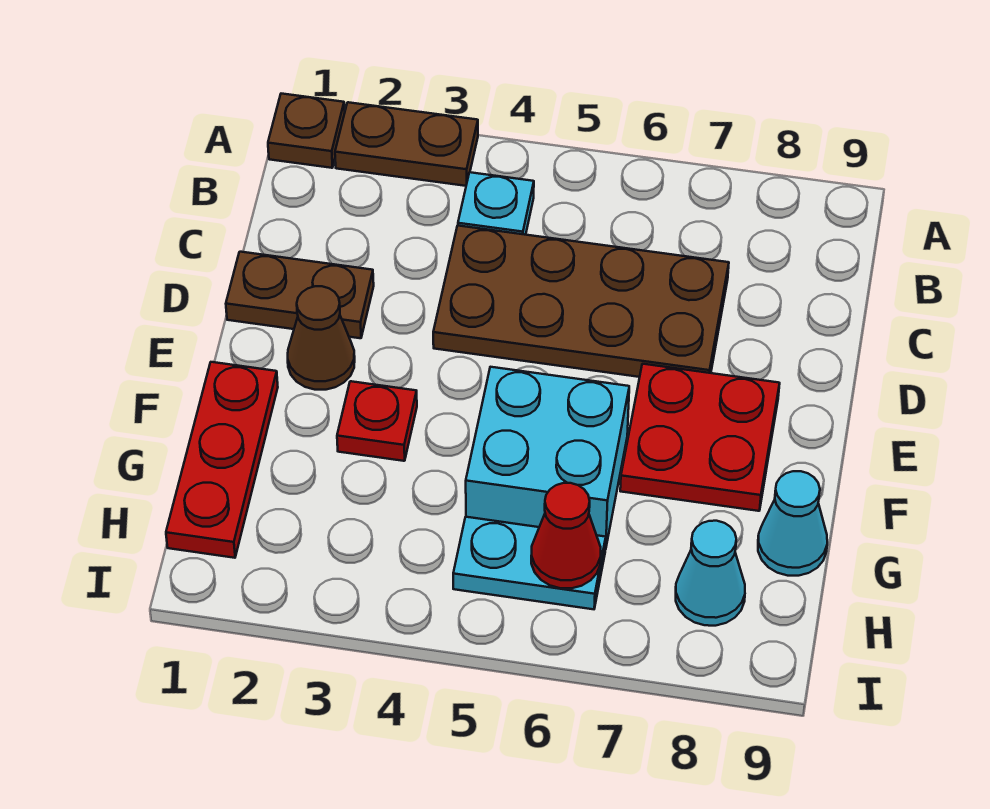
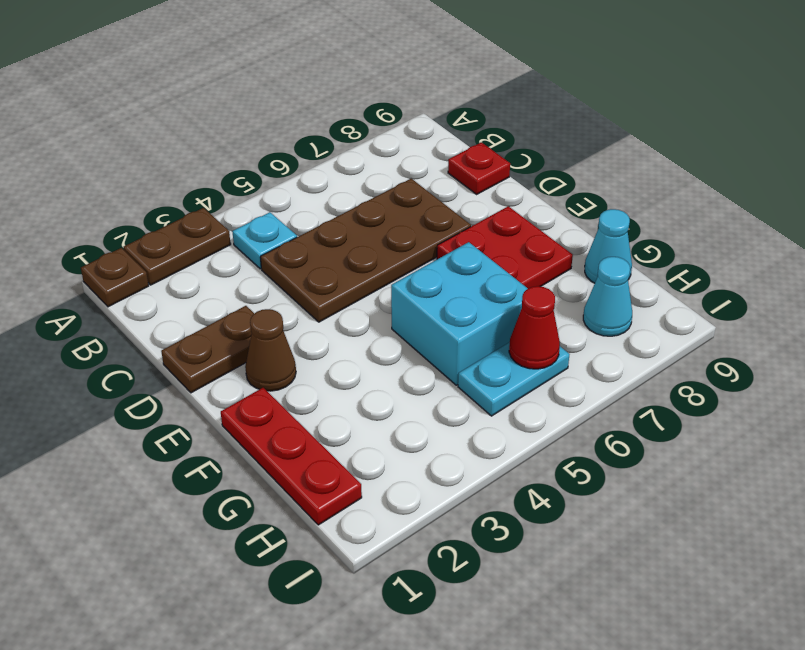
red 1x1 plate [337,381,417,461] -> red 1x1 plate moved to [448,142,510,194]

